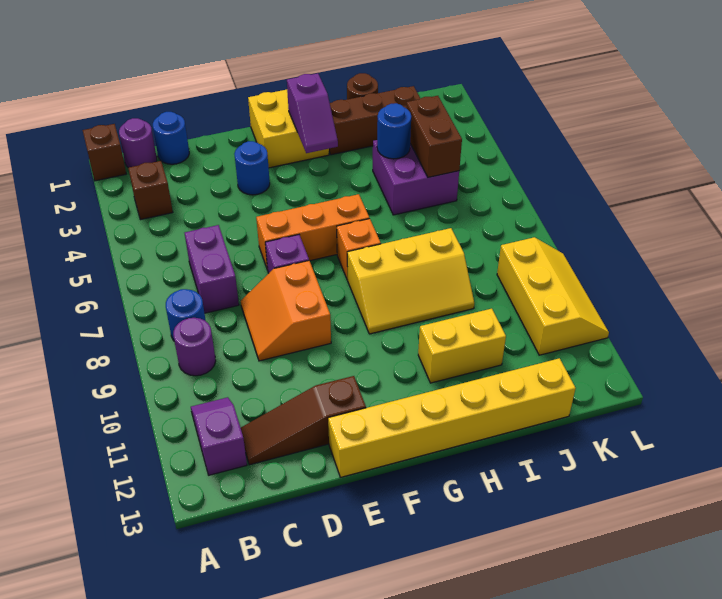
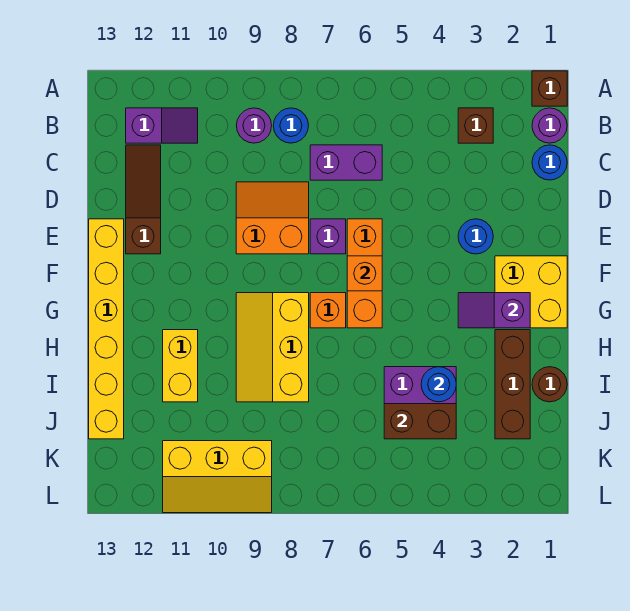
none -> orange 1x1 brick [347,256,382,291]

